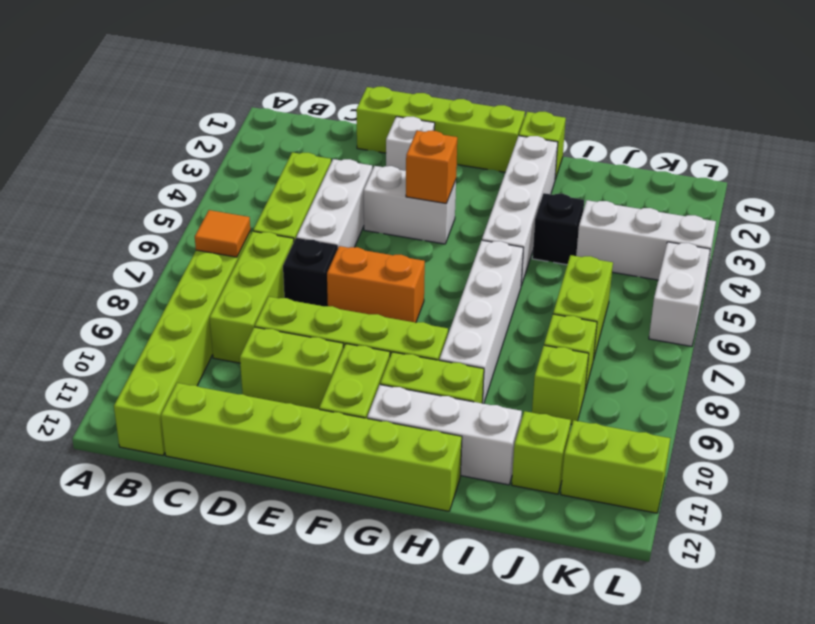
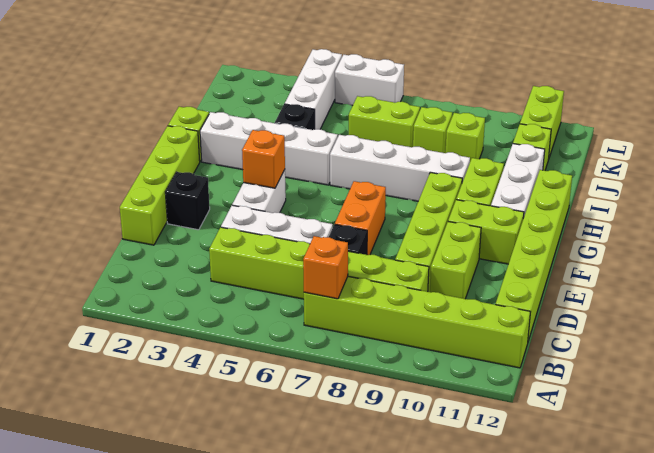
orange 1x1 tile [195,210,250,257] -> orange 1x1 brick [303,236,348,299]
white 1x1 brick [386,117,435,171] -> black 1x1 brick [165,172,210,230]

